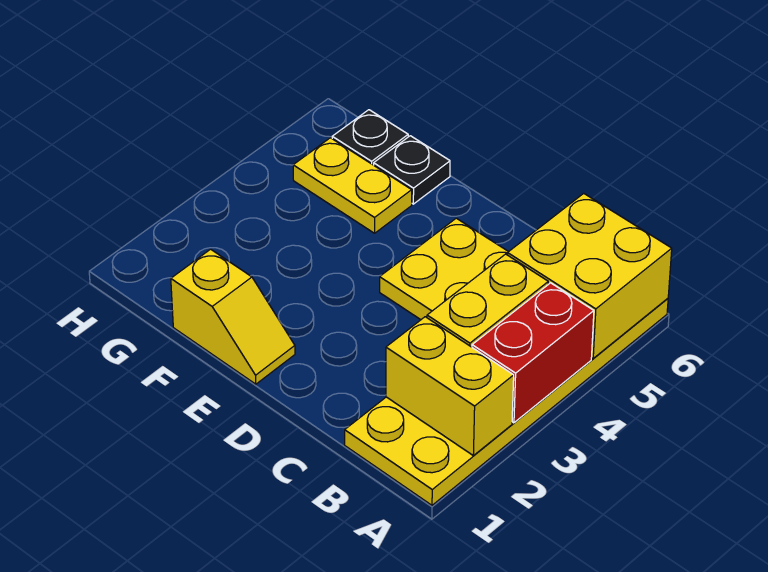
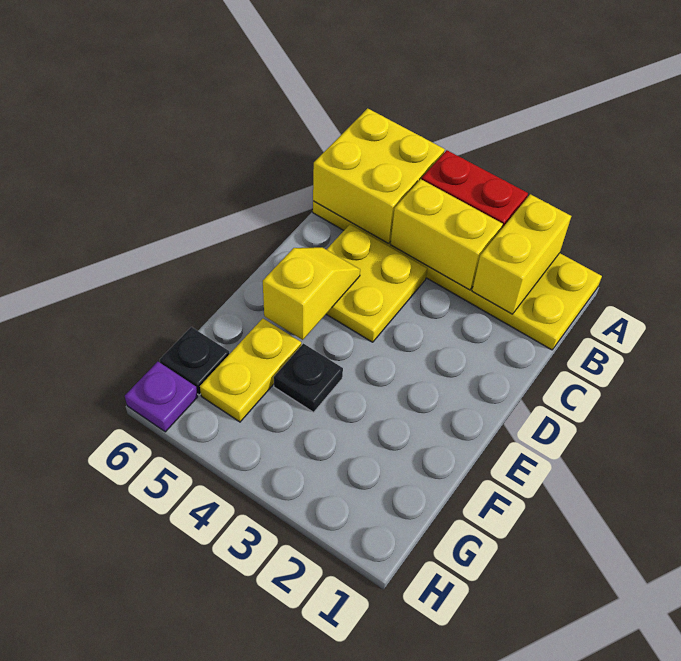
yellow 1x2 slope [171,249,295,384] -> yellow 1x2 slope moved to [263,247,360,340]
black 1x1 plate [374,136,450,204] -> black 1x1 plate moved to [274,344,343,412]
none -> purple 1x1 plate [125,362,198,432]

